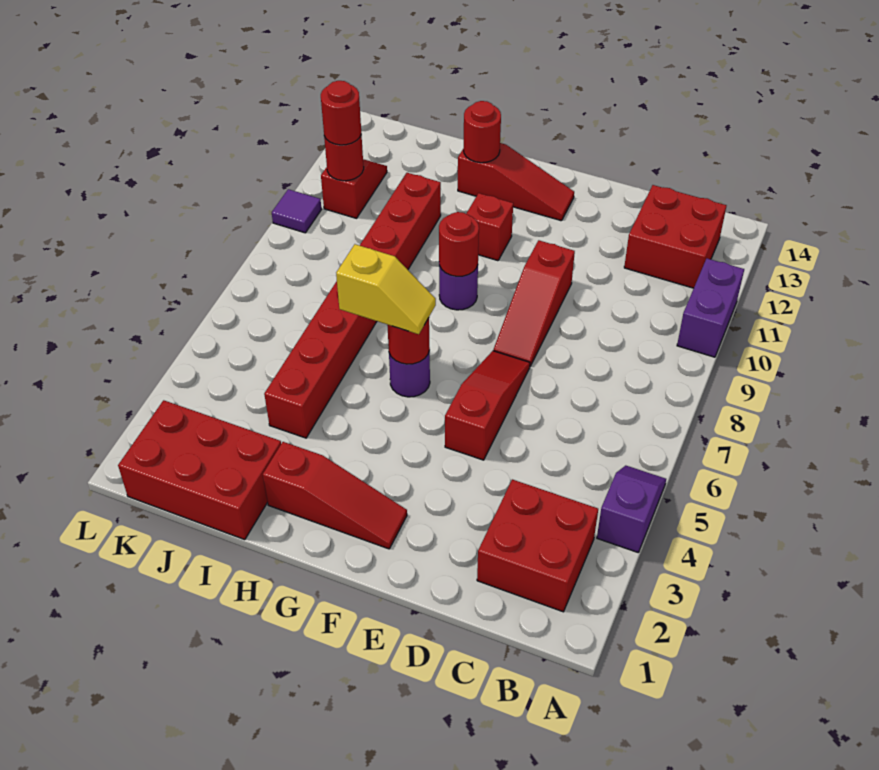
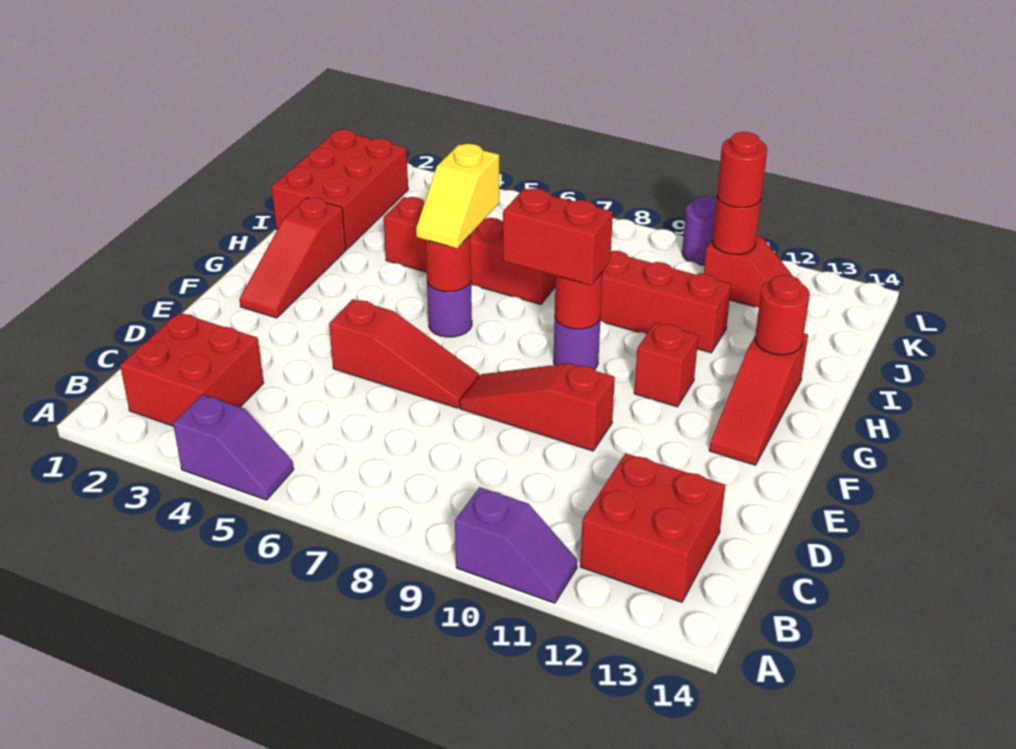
purple 1x2 brick [677,259,744,357] -> purple 1x2 slope [455,487,577,603]
none -> red 1x2 brick [503,188,613,285]
purple 1x1 tile [272,189,322,233] -> purple 1x1 round brick [682,195,717,265]

